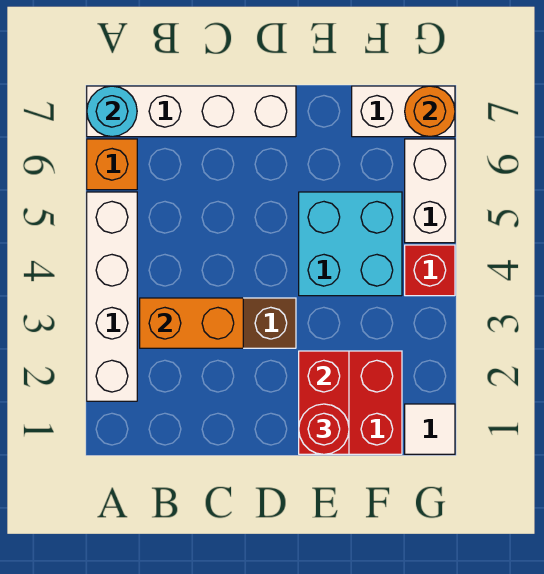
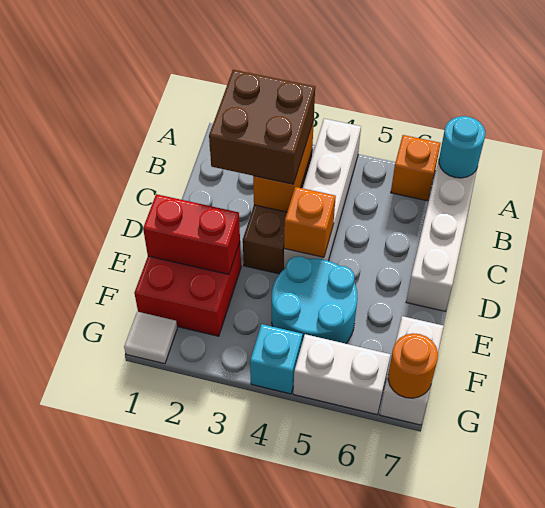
white 1x4 brick [87,192,137,401] -> white 1x4 brick turned to [284,119,361,269]
none -> brown 2x2 brick [209,70,315,184]
none -> orange 1x1 brick [284,187,336,257]
red 1x1 round brick [299,404,349,454] -> none
cyan 2x2 brick [299,192,402,296] -> cyan 2x2 round brick [272,257,358,344]
red 1x1 brick [405,245,455,296] -> cyan 1x1 brick [250,324,303,394]

